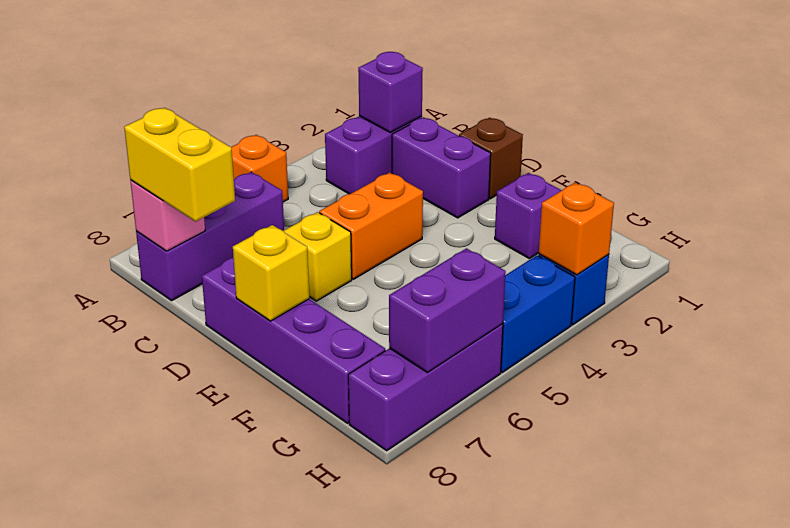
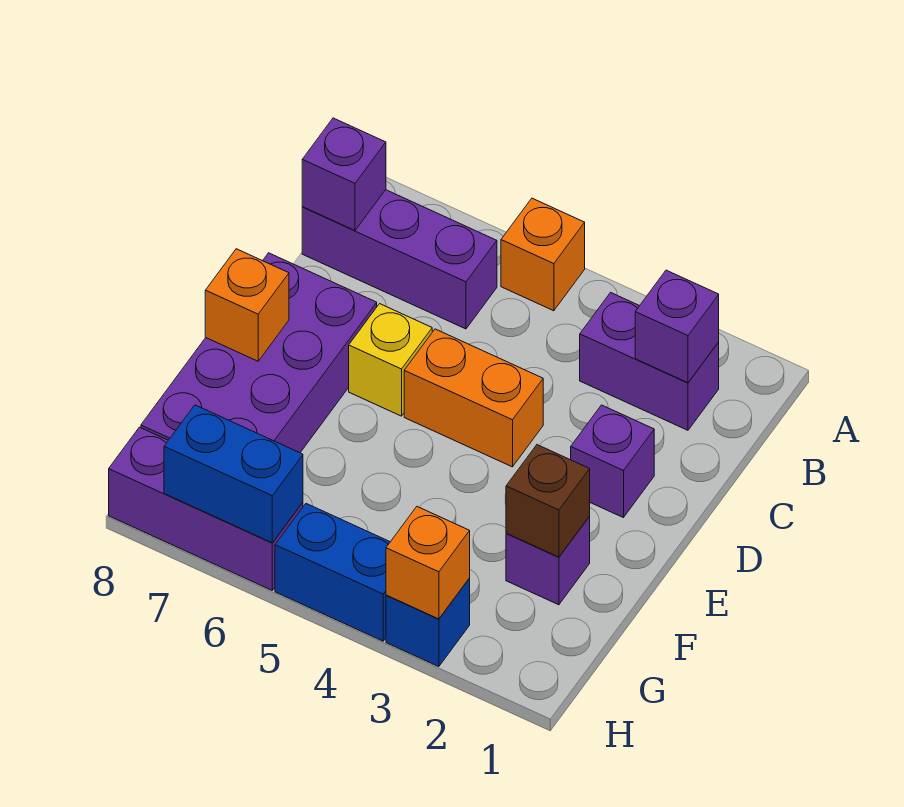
pink 1x1 brick [130,180,205,251] -> purple 1x1 brick [302,118,386,230]
yellow 1x2 brick [124,108,235,222] -> none
purple 1x2 brick [392,117,491,218] -> purple 1x1 brick [571,405,654,518]
brown 1x1 brick [459,118,523,199] -> brown 1x1 brick moved to [506,445,590,557]
purple 1x4 brick [202,258,385,423] -> purple 2x4 brick [141,253,377,453]
yellow 1x1 brick [233,225,309,321] -> orange 1x1 brick [205,249,289,361]
purple 1x2 brick [389,248,506,373] -> blue 1x2 brick [164,405,303,543]

